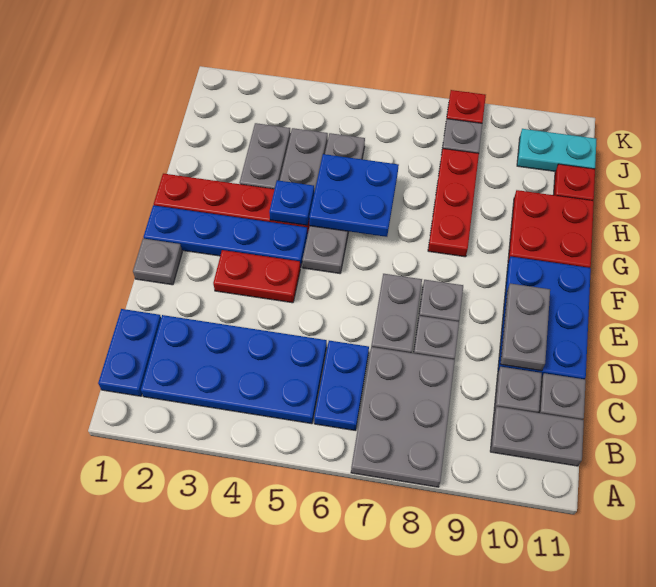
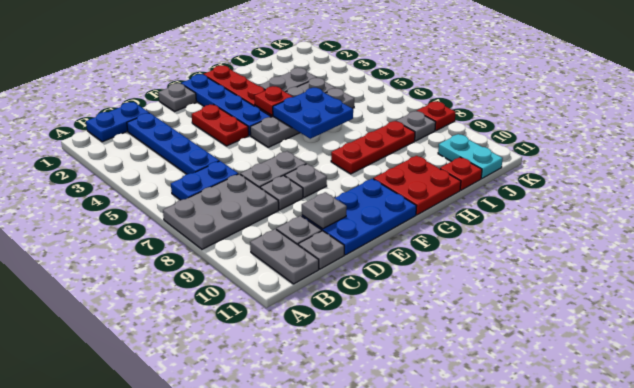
blue 2x4 plate [141,315,327,424] -> blue 1x4 plate [127,113,219,174]
grey 1x2 plate [501,283,550,371] -> grey 1x1 plate [302,192,347,229]
blue 1x1 plate [269,180,314,225] -> red 1x1 plate [254,86,293,116]

